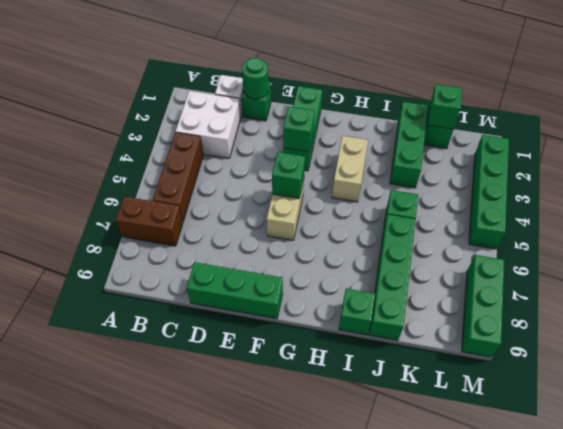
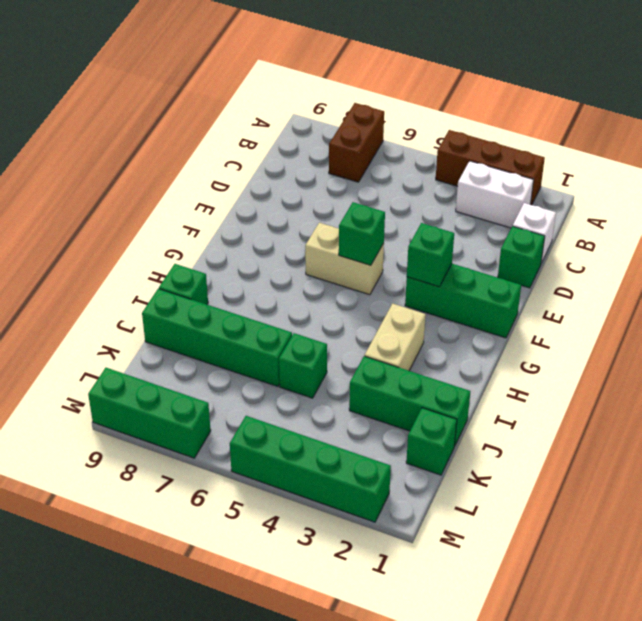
white 2x2 brick [175,91,241,158] -> white 1x2 brick [456,161,534,228]
brown 1x3 brick [153,132,203,221] -> brown 1x3 brick moved to [436,130,545,205]
green 1x1 round brick [242,58,268,99] -> none
green 1x3 brick [187,262,283,319] -> none
tan 1x2 brick [332,136,368,202] -> tan 1x2 brick turned to [365,304,426,371]
green 1x1 brick [428,84,462,129] -> none

